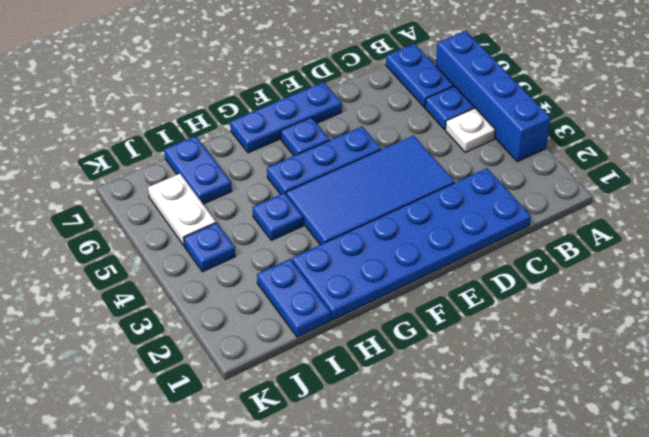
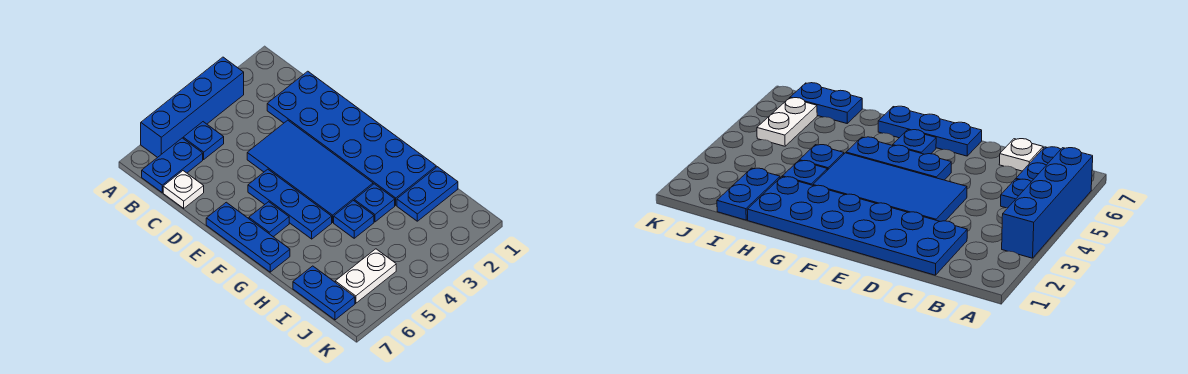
white 1x1 plate [445,108,495,152] -> white 1x1 plate moved to [163,171,204,208]
blue 1x2 plate [164,136,232,204] -> blue 1x2 plate turned to [293,266,355,320]
blue 1x1 plate [184,223,235,272] -> blue 1x1 plate moved to [354,184,395,222]

